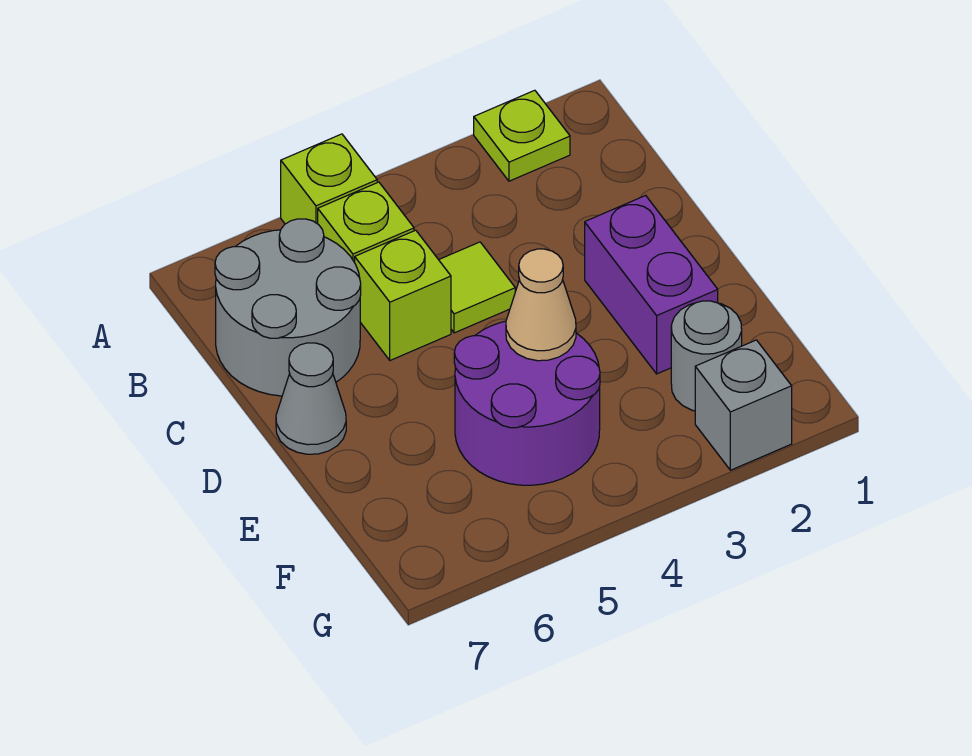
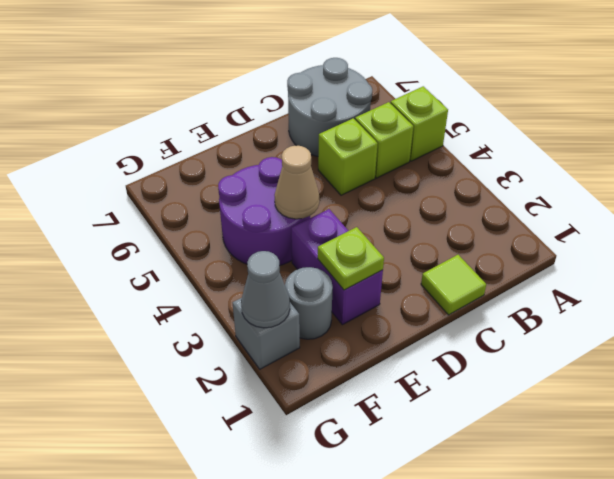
lime 1x1 plate [474,90,570,181] -> lime 1x1 plate moved to [318,227,384,290]
lime 1x1 tile [439,242,515,333] -> lime 1x1 tile moved to [421,255,486,315]
purple 1x2 brick [585,195,718,374] -> purple 1x2 brick turned to [291,209,383,325]
grey 1x1 cone [276,343,346,454] -> grey 1x1 cone moved to [241,251,290,328]

